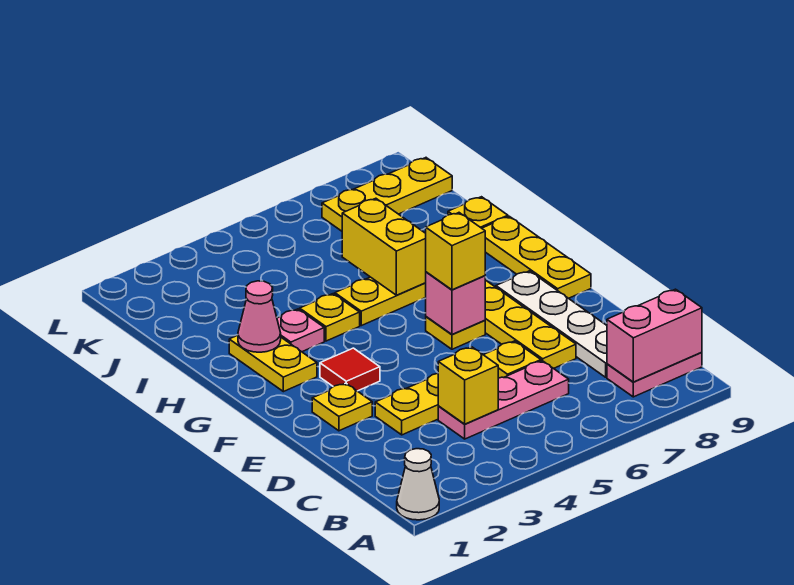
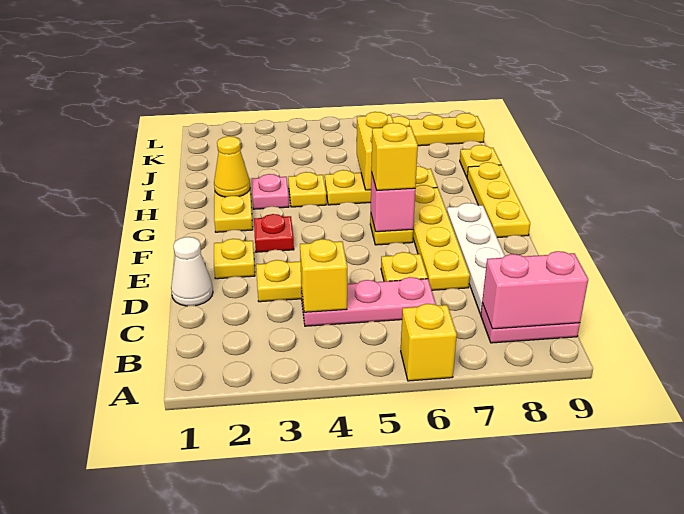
white 1x1 cone [397,449,439,520] -> white 1x1 cone moved to [171,237,213,306]
none -> yellow 1x1 brick [401,304,457,381]
red 1x1 tile [320,348,380,391] -> red 1x1 plate [254,214,294,252]
pink 1x1 cone [238,281,281,352] -> yellow 1x1 cone [214,136,250,197]

